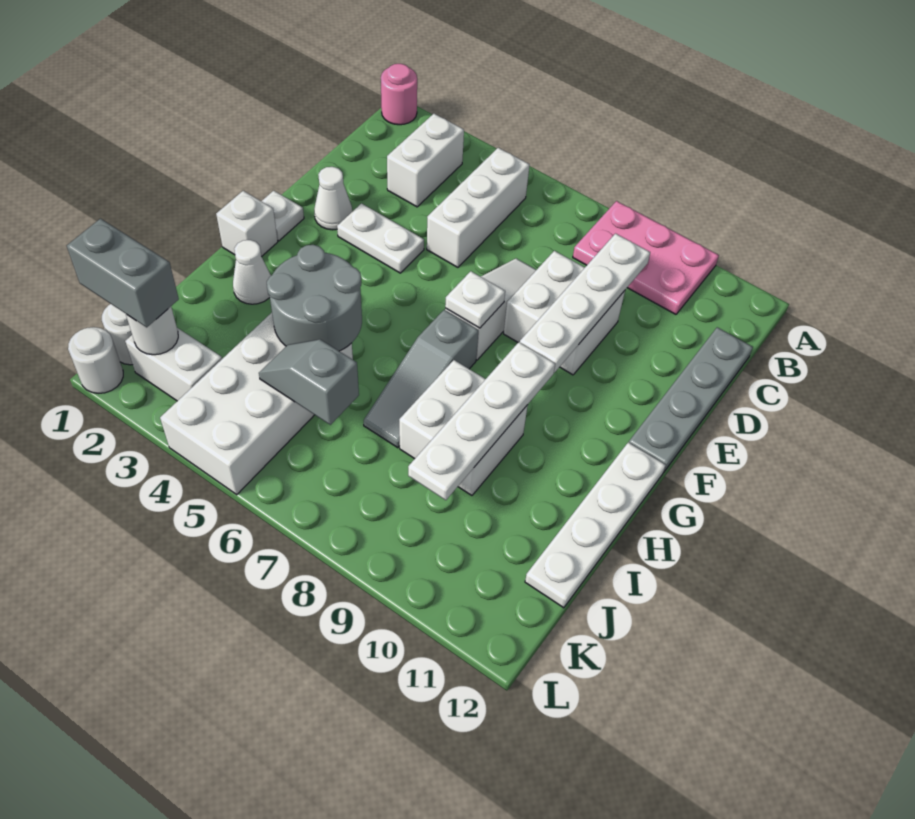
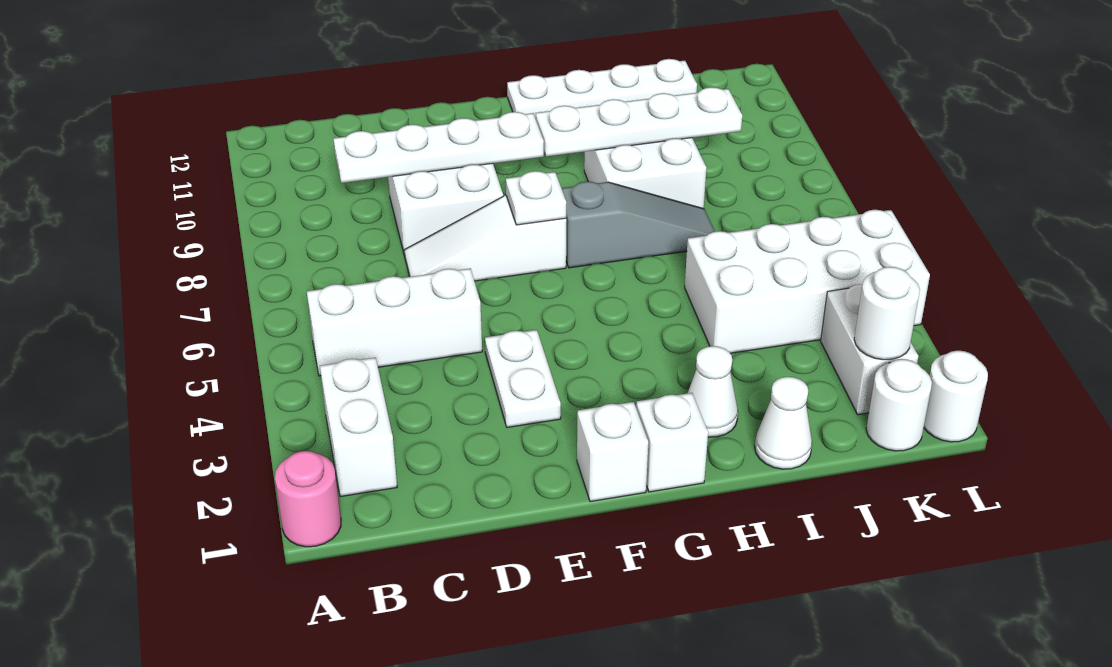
pink 2x3 plate [573,201,719,314] -> none
white 1x2 brick [387,114,464,207] -> white 1x2 brick turned to [320,357,397,497]
grey 1x4 plate [629,327,753,473] -> none
white 1x1 cone [314,167,352,230] -> white 1x1 cone moved to [755,377,812,469]
white 1x1 plate [262,191,304,241] -> white 1x1 brick [577,402,648,502]
grey 2x2 round brick [267,245,362,351] -> none
grey 1x2 slope [259,339,359,425] -> none
grey 1x2 brick [67,219,179,327] -> none

